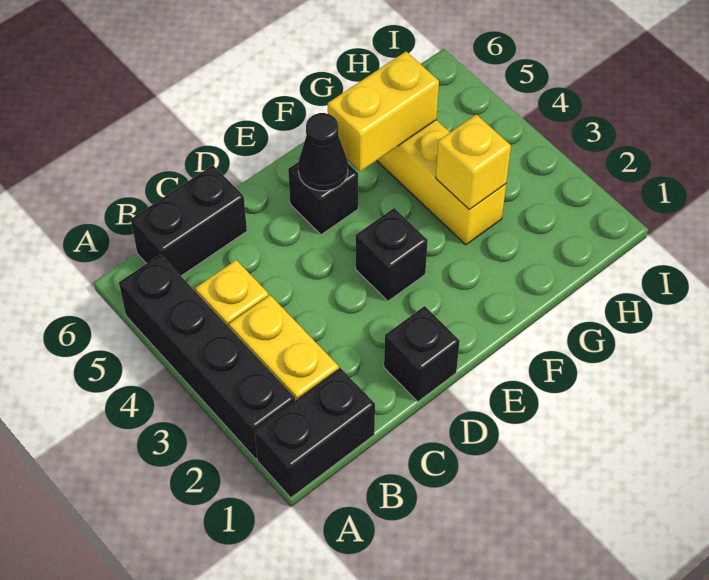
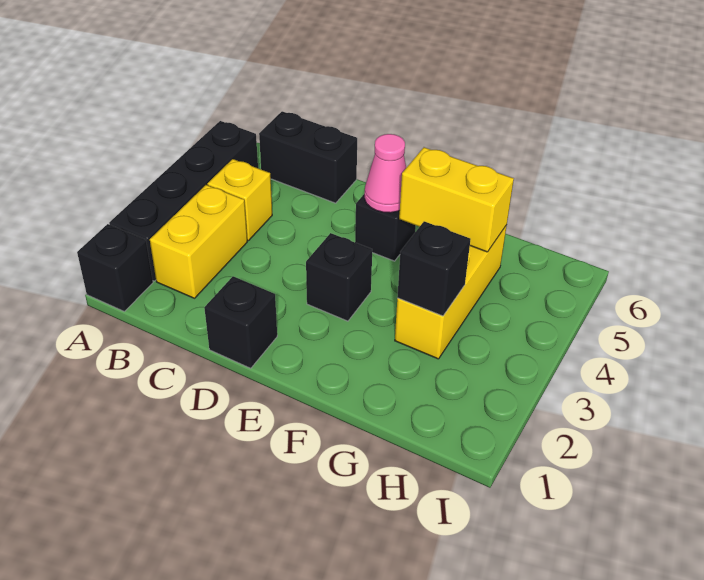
black 1x2 brick [254,368,375,498] -> black 1x1 brick [77,224,153,311]
black 1x1 cone [298,113,348,191] -> pink 1x1 cone [365,134,406,213]
yellow 1x1 brick [436,115,511,210] -> black 1x1 brick [397,221,471,316]

